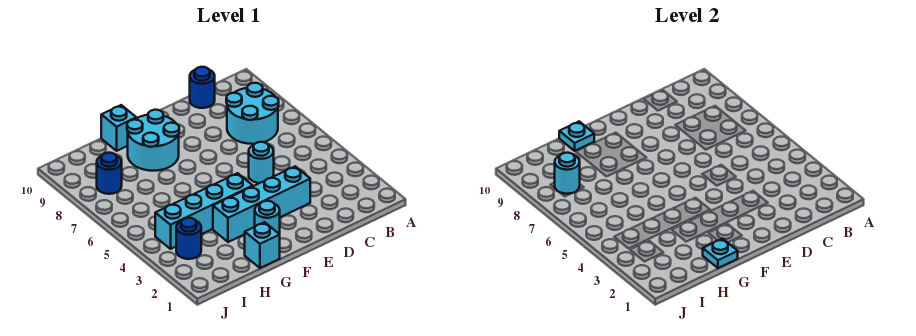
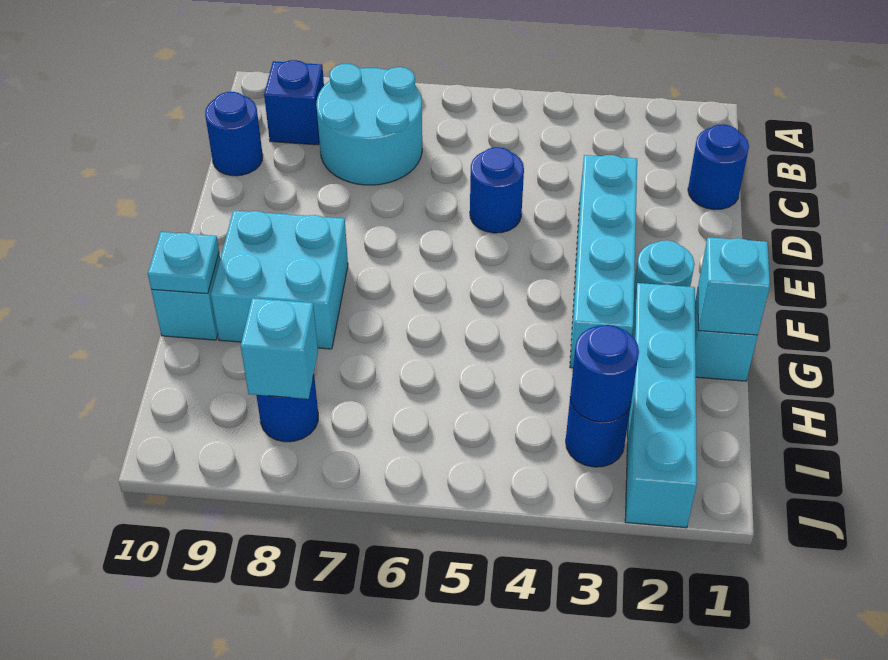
none -> blue 1x1 brick [264,60,324,145]
none -> blue 1x1 round brick [688,124,749,210]
cyan 1x1 round brick [249,142,274,183] -> blue 1x1 round brick [470,147,524,233]
cyan 1x4 brick [155,173,253,249] -> cyan 1x4 brick moved to [625,283,697,528]
cyan 2x2 round brick [127,110,179,171] -> cyan 2x2 brick [211,210,348,349]
cyan 1x1 plate [703,239,738,268] -> cyan 1x1 brick [698,237,770,335]
none -> blue 1x1 round brick [570,325,639,422]
cyan 1x1 round brick [555,153,580,194] -> cyan 1x1 brick [241,298,318,399]

